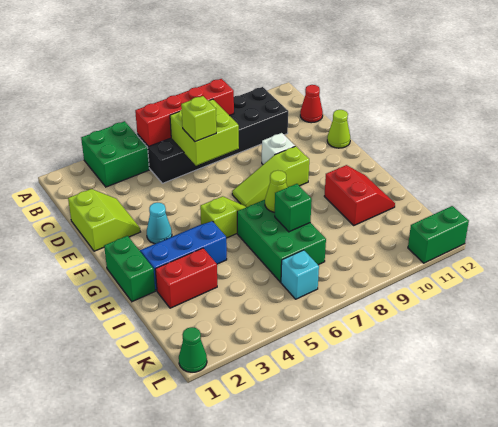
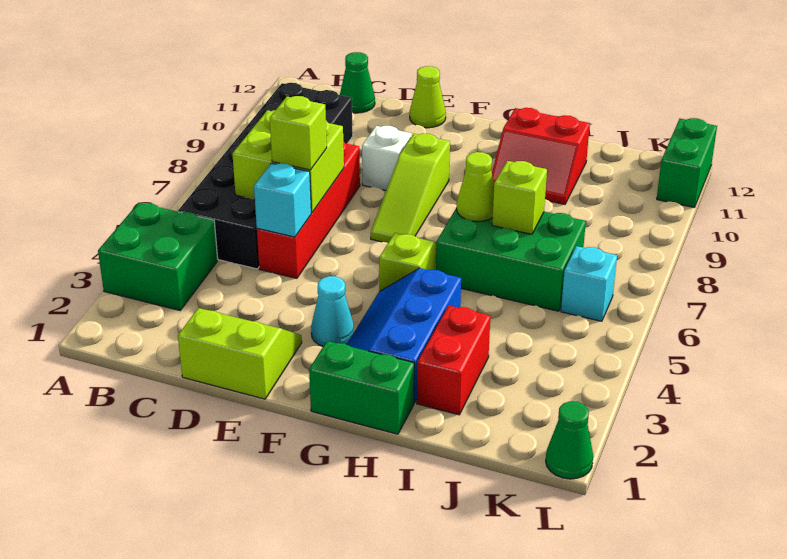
red 1x4 brick [135,79,234,146] -> red 1x4 brick moved to [257,141,360,278]
red 1x1 cone [300,85,323,123] -> green 1x1 cone [340,52,375,113]
none -> cyan 1x1 brick [254,163,311,237]
red 2x2 slope [324,165,395,225] -> red 2x2 slope turned to [492,108,590,204]
green 1x1 brick [275,184,312,232] -> lime 1x1 brick [492,161,547,234]

